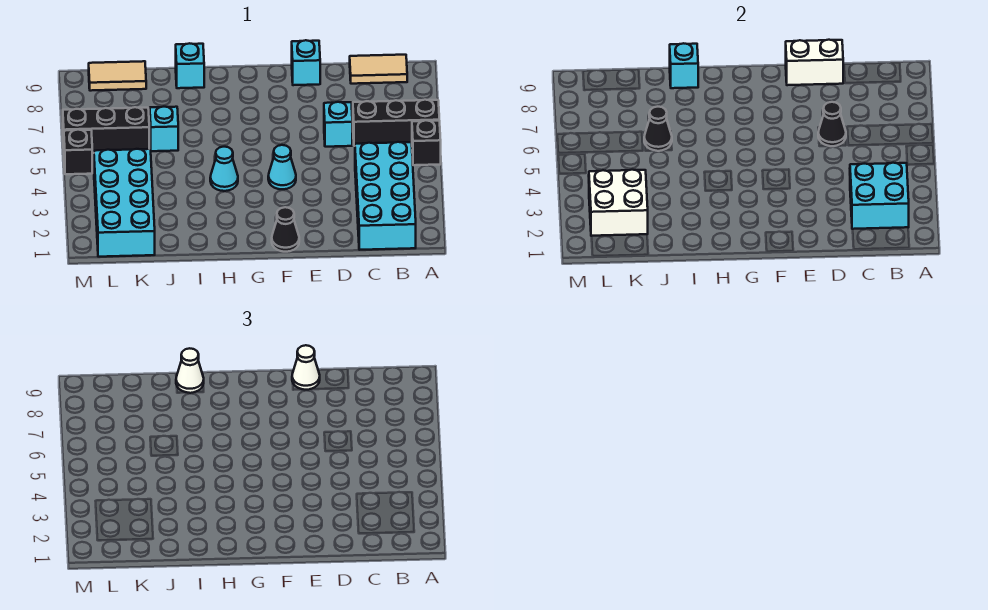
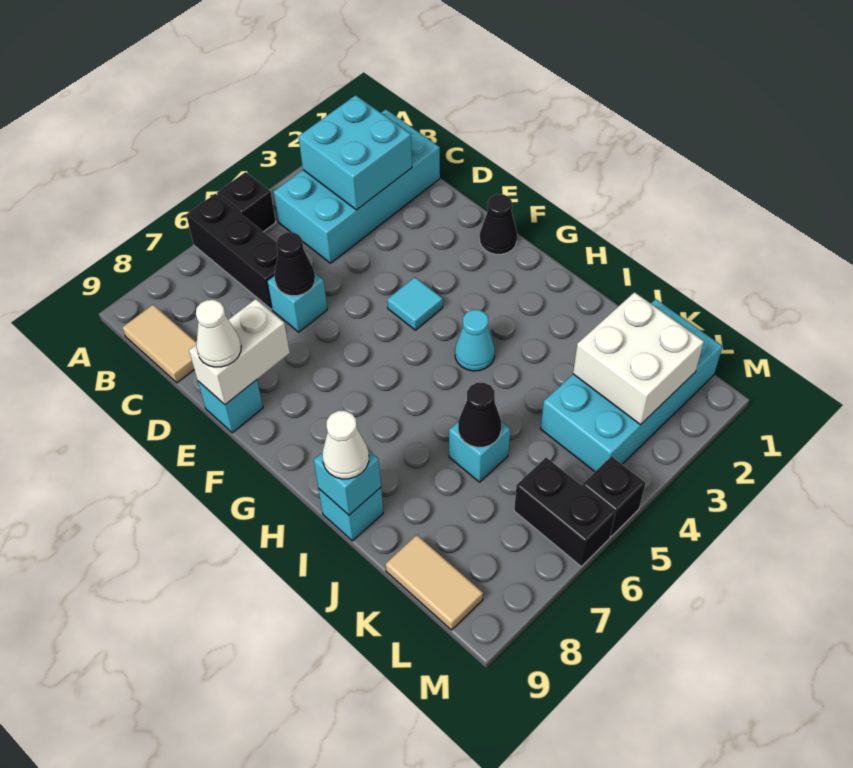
white 1x2 brick [786,40,843,85] -> white 1x2 brick turned to [189,299,290,405]
cyan 1x1 cone [268,145,296,189] -> cyan 1x1 tile [387,277,443,330]
black 1x3 brick [63,107,149,153] -> black 1x2 brick [514,458,615,566]

